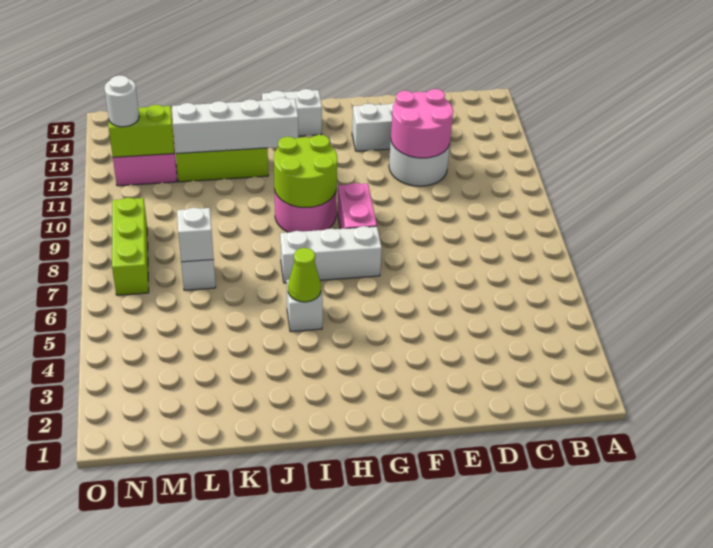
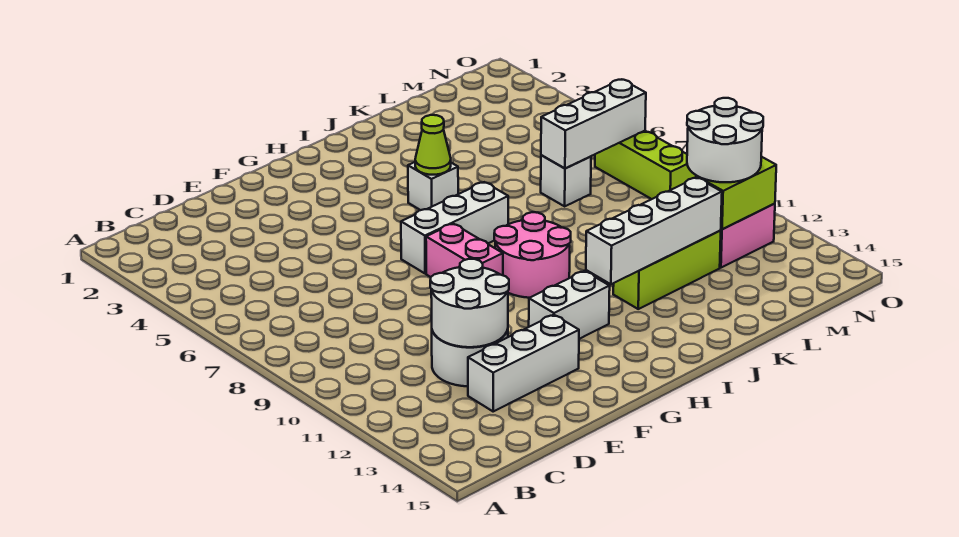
pink 2x2 round brick [391,89,453,158] -> white 2x2 round brick [430,259,509,347]
lime 2x2 round brick [274,135,337,208] -> none
white 1x2 brick [262,89,322,136] -> white 1x2 brick moved to [529,271,610,339]
white 1x1 brick [177,208,214,262] -> white 1x3 brick [541,80,646,169]
white 1x1 round brick [104,75,139,127] -> white 2x2 round brick [687,98,763,182]

